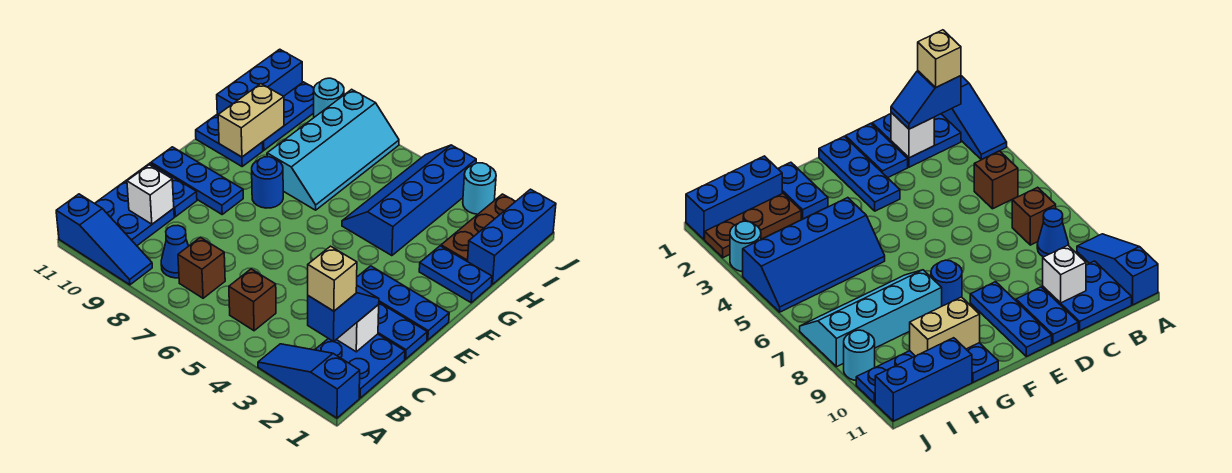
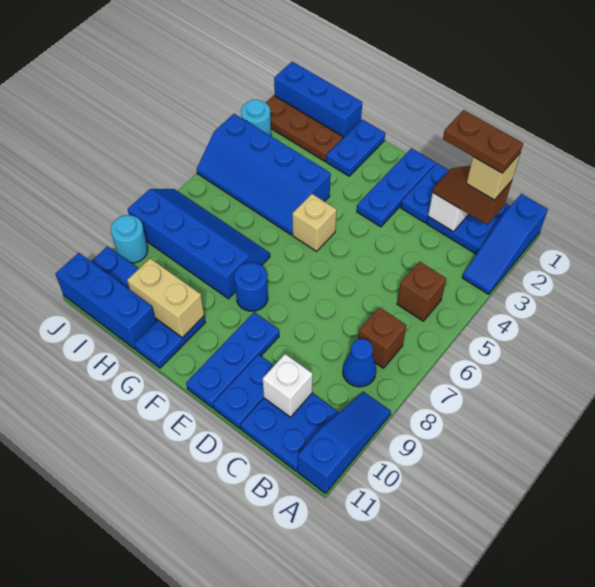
blue 1x2 slope [308,286,379,342] -> brown 1x2 slope [433,166,512,225]
none -> brown 1x2 plate [443,110,523,173]
none -> tan 1x1 brick [292,194,337,251]
cyan 2x4 slope [267,89,399,210] -> blue 2x4 slope [128,189,270,299]

